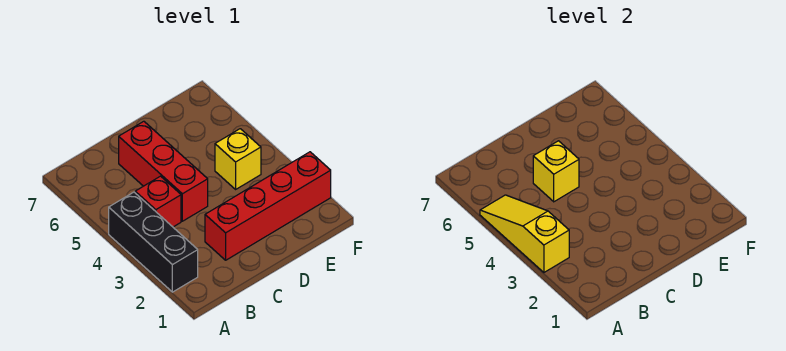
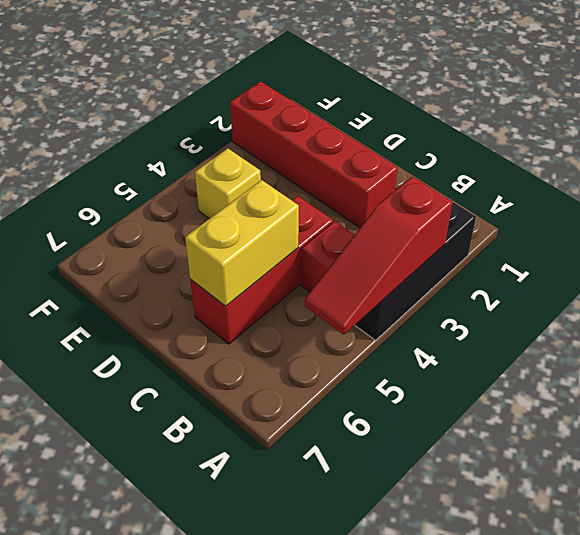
yellow 1x3 slope [480,195,569,272] -> red 1x3 slope [305,177,453,335]
yellow 1x1 brick [533,141,579,202] -> yellow 1x2 brick [185,180,299,306]

